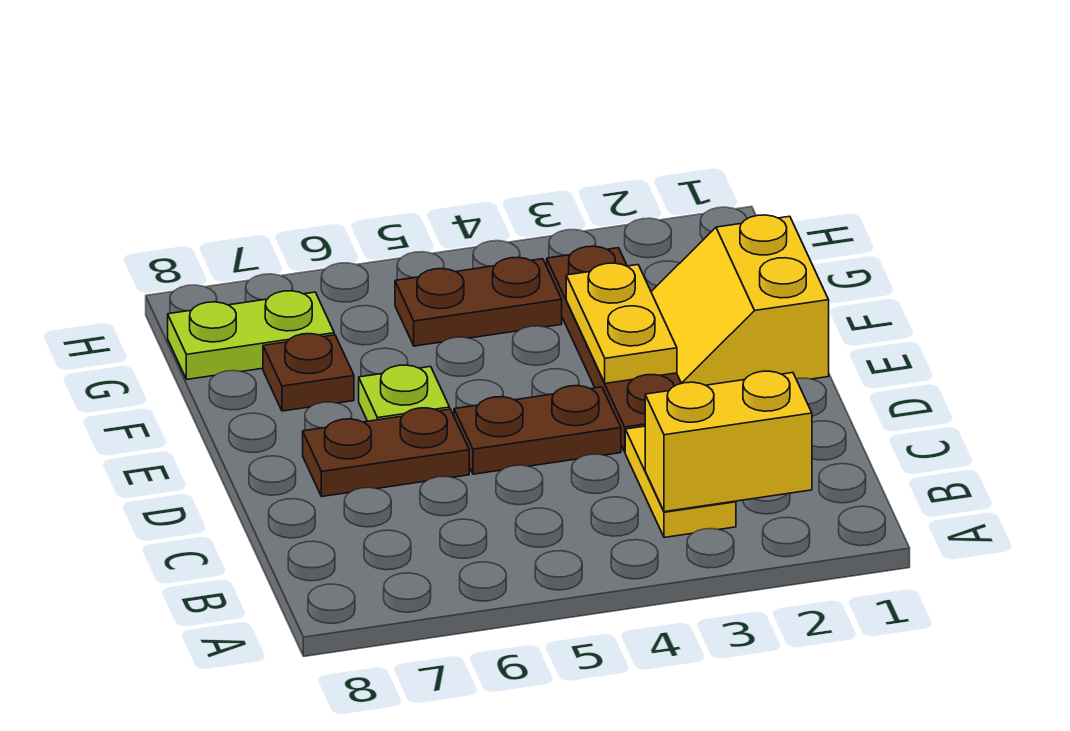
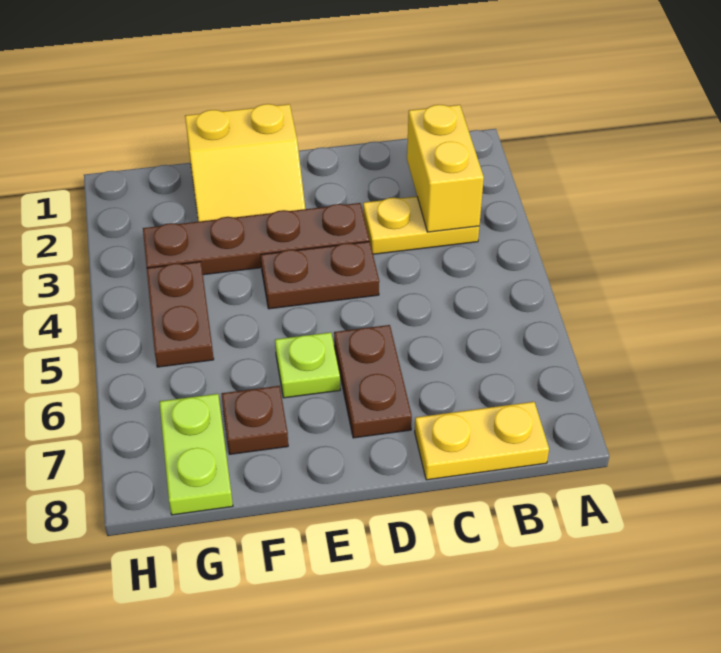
brown 1x2 plate [454,386,621,474] -> brown 1x2 plate turned to [261,241,379,309]
yellow 1x2 plate [566,263,677,383] -> yellow 1x2 plate moved to [415,402,549,480]

